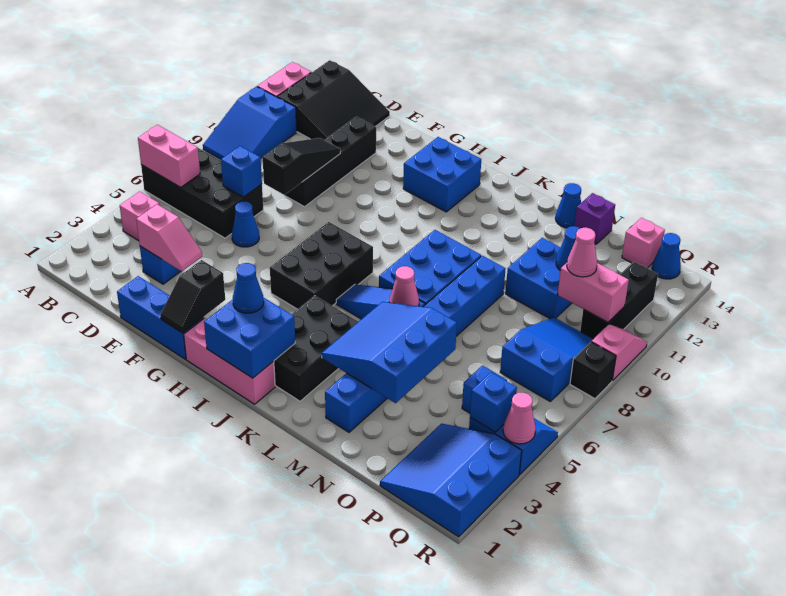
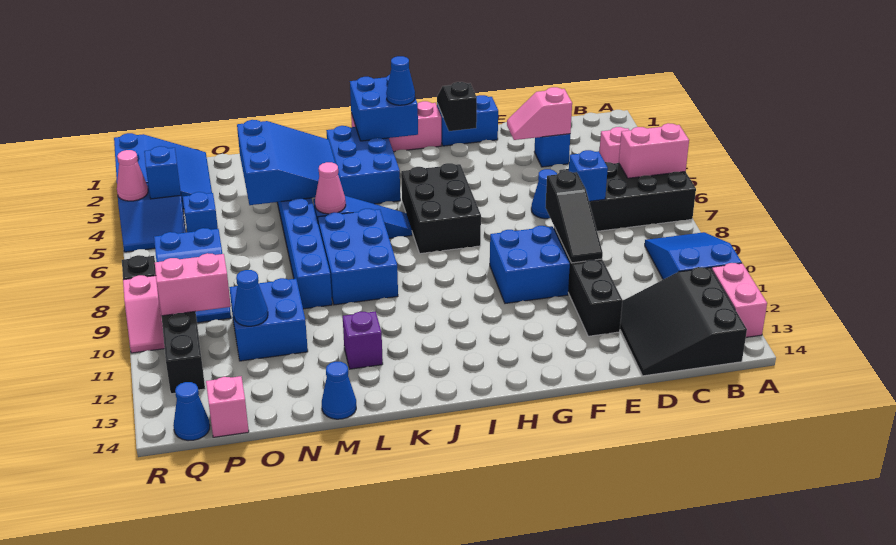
blue 1x3 brick [117,276,204,359] -> blue 1x2 brick [437,95,498,146]
blue 2x2 brick [403,137,481,212] -> blue 2x2 brick moved to [490,226,570,303]
black 2x3 brick [274,296,358,401] -> blue 2x3 brick [326,126,400,204]
purple 1x1 brick [574,193,615,244] -> purple 1x1 brick moved to [343,311,383,369]
pink 1x1 cone [567,228,597,277] -> none

